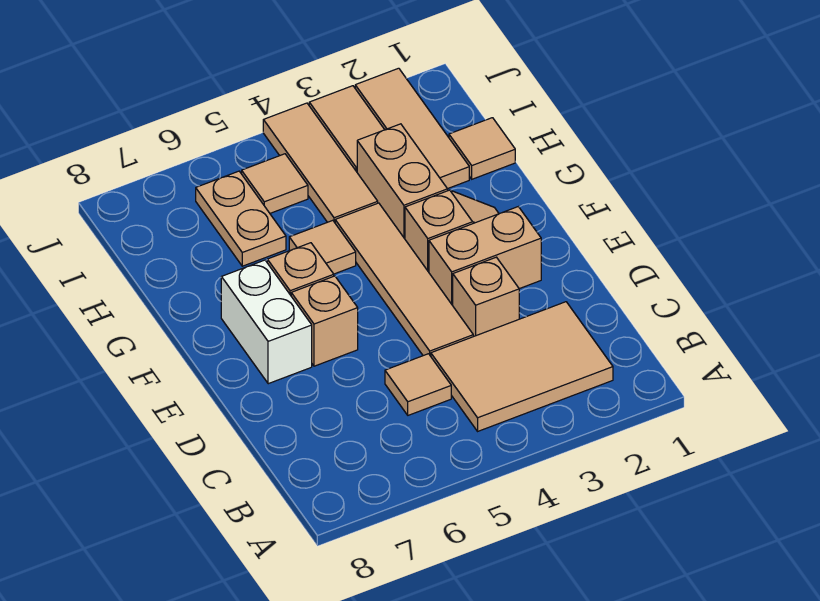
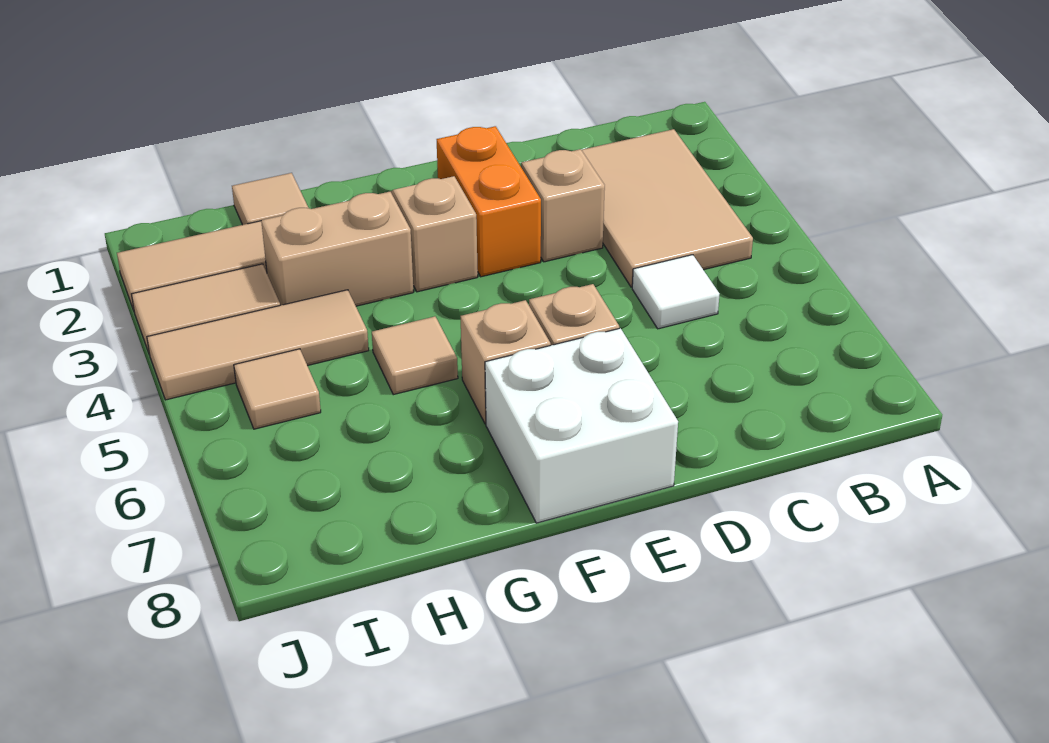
tan 1x1 tile [385,354,451,415] -> white 1x1 tile [632,255,719,329]
tan 1x4 tile [335,203,473,356] -> none
tan 1x2 brick [429,207,541,305] -> orange 1x2 brick [437,126,541,277]
white 1x2 brick [221,260,312,384] -> white 2x2 brick [485,328,678,523]
tan 1x2 plate [196,171,286,266] -> none

